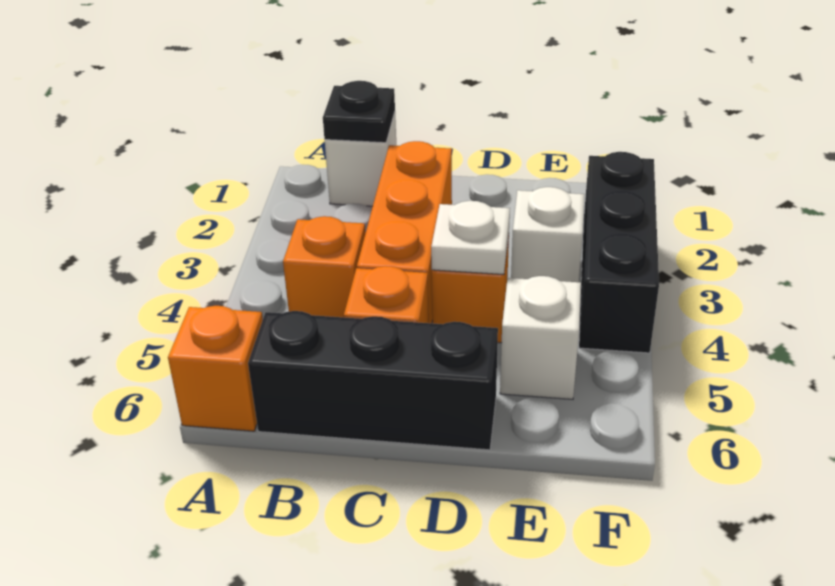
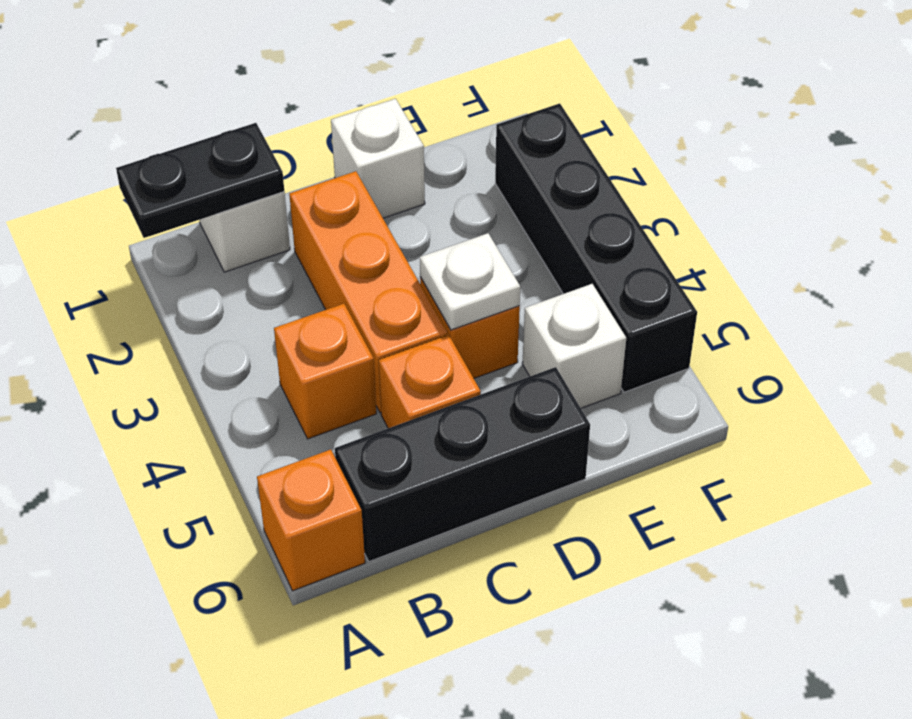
black 1x1 plate [323,81,395,143] -> black 1x2 plate [116,123,284,238]
white 1x1 brick [511,187,584,282] -> white 1x1 brick moved to [331,99,425,218]
black 1x3 brick [579,152,659,353] -> black 1x4 brick [495,103,697,392]

